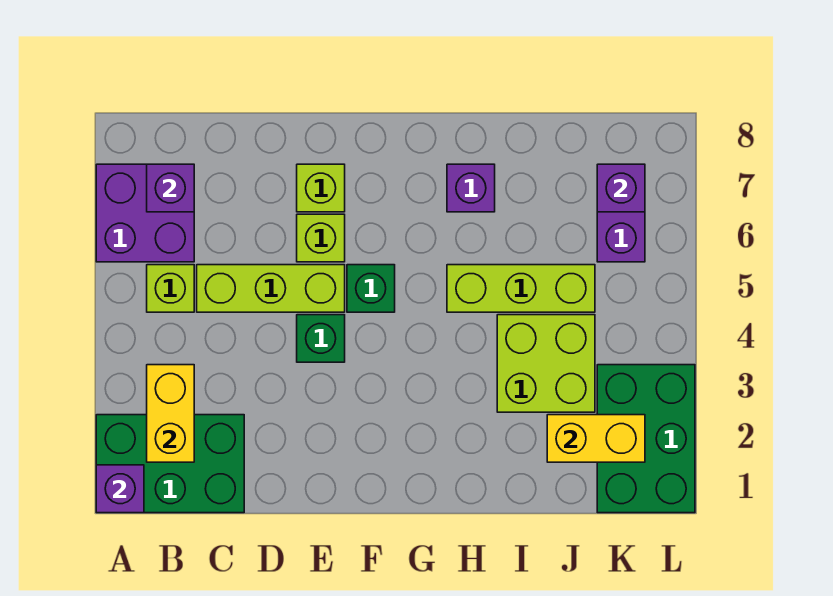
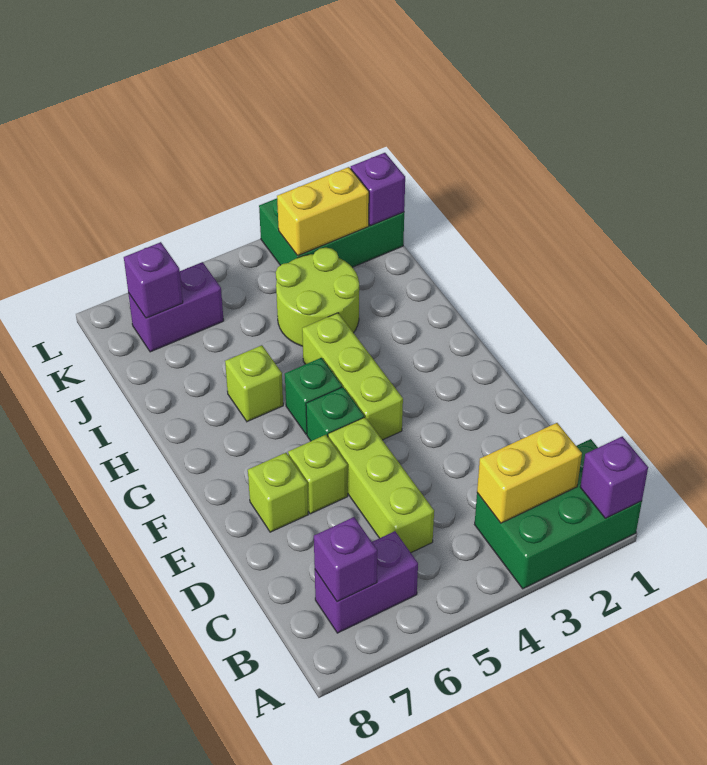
green 2x3 brick [96,415,244,513] -> green 2x3 brick turned to [475,439,642,589]
purple 2x2 brick [96,164,194,262] -> purple 1x2 brick [315,531,418,633]
lime 1x1 brick [147,265,194,312] -> lime 1x1 brick moved to [225,345,283,422]
green 1x1 brick [297,315,345,362] -> green 1x1 brick moved to [285,358,342,434]
lime 1x3 brick [447,265,595,312] -> lime 1x3 brick moved to [302,313,403,440]
purple 1x1 brick [447,164,495,212] -> purple 1x1 brick moved to [351,153,405,226]
lime 2x2 brick [497,315,595,412] -> lime 2x2 round brick [276,248,359,346]
yellow 1x2 brick [547,415,645,462] -> yellow 1x2 brick turned to [277,167,369,256]

